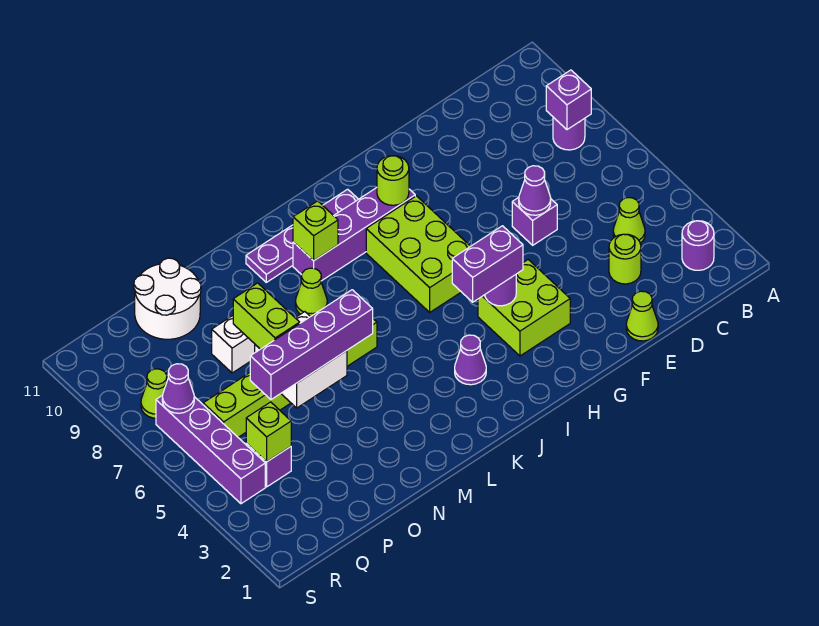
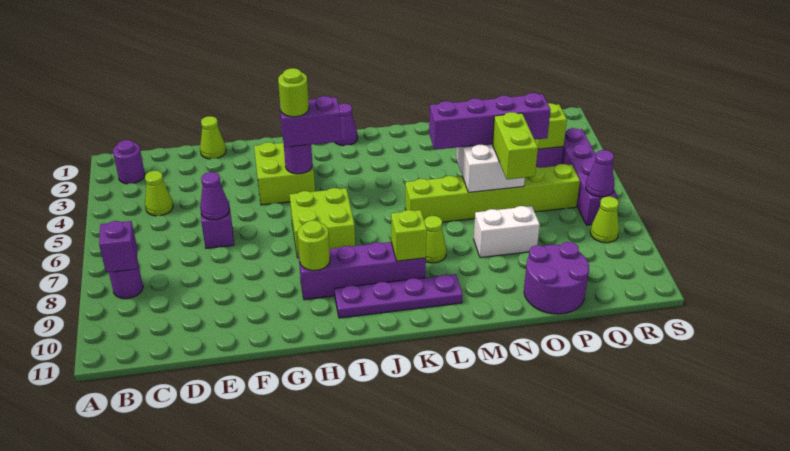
lime 1x1 round brick [609,234,641,284] -> lime 1x1 round brick moved to [278,68,309,117]
lime 2x3 brick [366,196,470,312] -> lime 2x2 brick [290,188,355,258]
purple 1x1 cone [455,335,486,385] -> purple 1x1 cone moved to [335,103,358,146]
white 2x2 round brick [134,258,201,339] -> purple 2x2 round brick [524,242,589,314]

